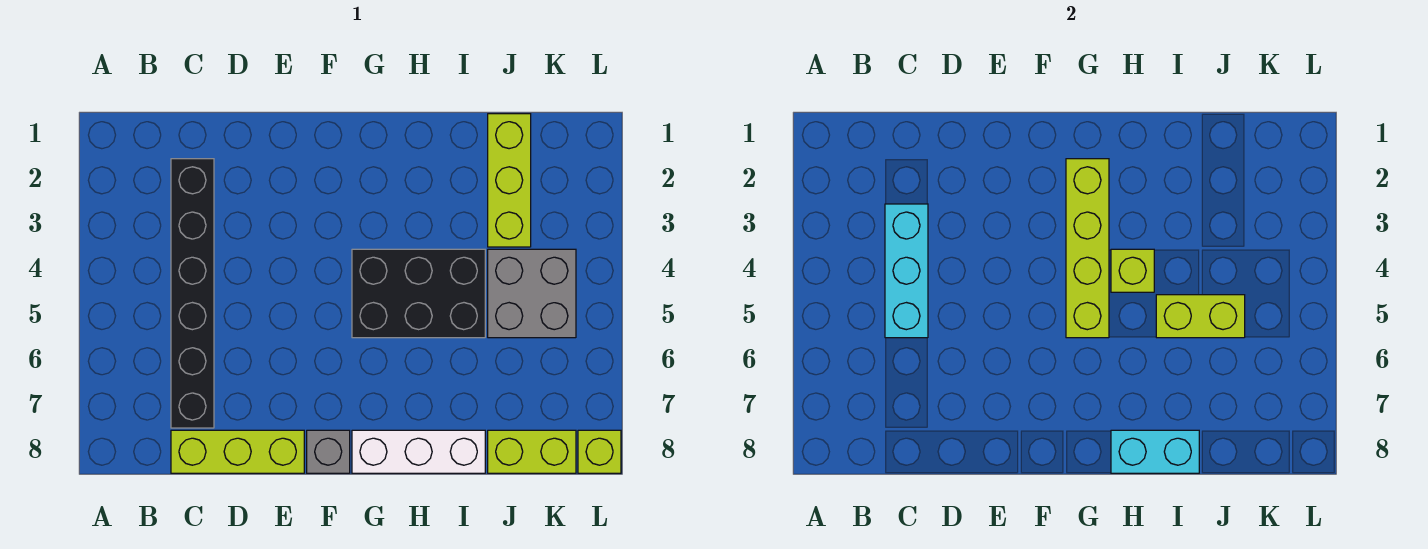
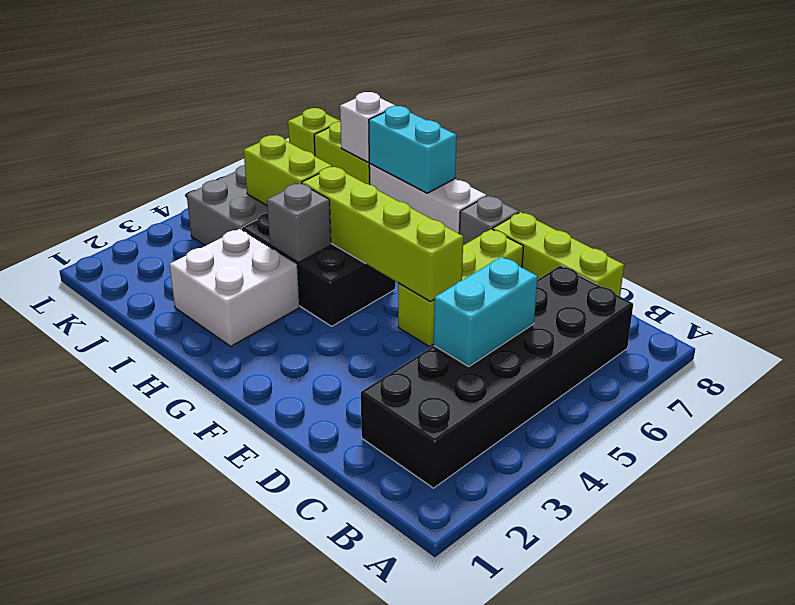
black 1x6 brick [171,159,214,428] -> black 2x6 brick [361,265,633,488]
cyan 1x3 brick [885,204,928,338] -> cyan 1x2 brick [434,257,538,366]
lime 1x4 brick [1066,159,1109,338] -> lime 1x4 brick turned to [302,167,463,302]
none -> white 2x2 brick [169,229,299,346]
lime 1x1 brick [1111,249,1154,292] -> grey 1x1 brick [267,183,331,263]
lime 1x3 brick [488,114,531,247] -> lime 1x3 brick moved to [398,229,524,347]
none -> white 1x1 brick [340,92,396,162]

